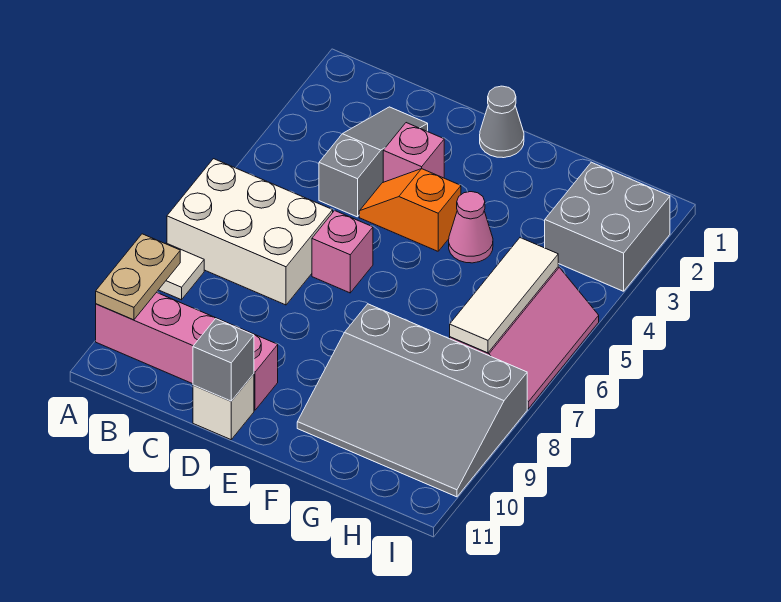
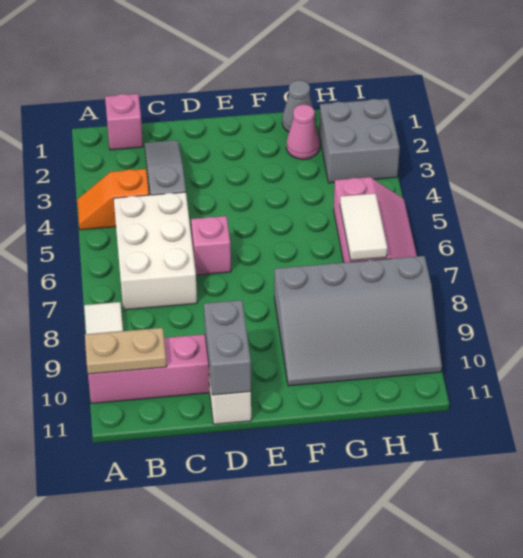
white 2x3 brick [167,159,333,305] -> white 2x3 brick turned to [114,192,197,310]
tan 1x2 plate [96,234,180,320] -> tan 1x2 plate turned to [85,328,167,374]
pink 1x1 brick [383,123,444,182] -> pink 1x1 brick moved to [105,94,143,150]
orange 1x2 slope [359,169,461,251] -> orange 1x2 slope moved to [77,169,149,230]
grey 1x1 brick [193,319,254,401] -> grey 1x2 brick [204,300,251,395]
grey 1x1 cone [480,86,524,158] -> grey 1x1 cone moved to [282,80,315,132]
pink 1x1 cone [449,192,493,263] -> pink 1x1 cone moved to [286,104,320,159]
white 1x3 tile [450,238,558,353] -> white 1x2 tile [340,193,387,260]

